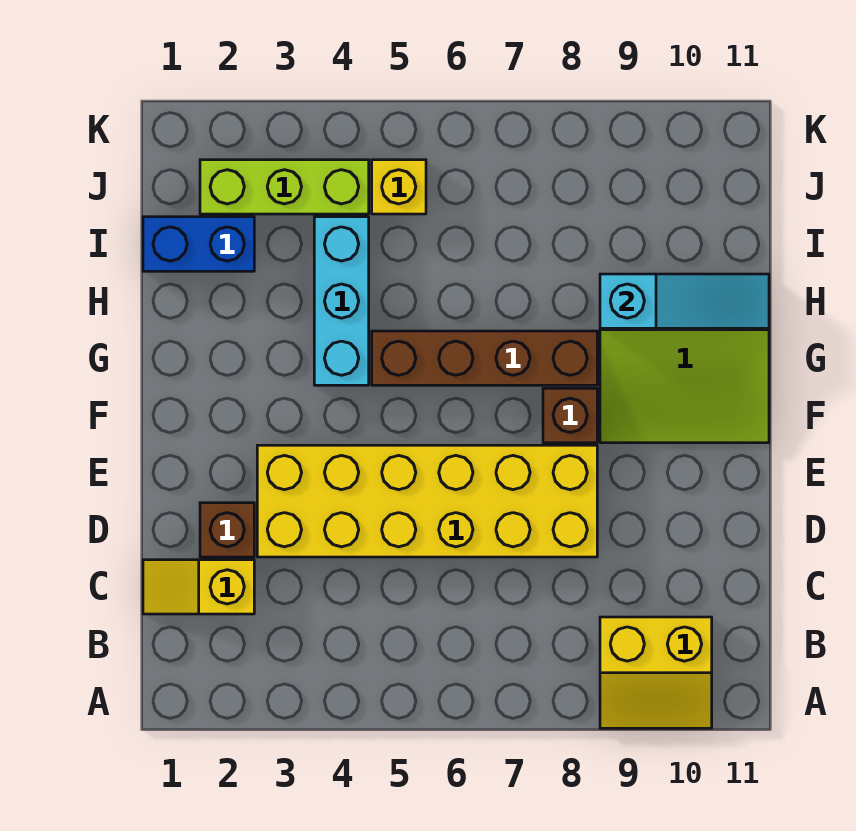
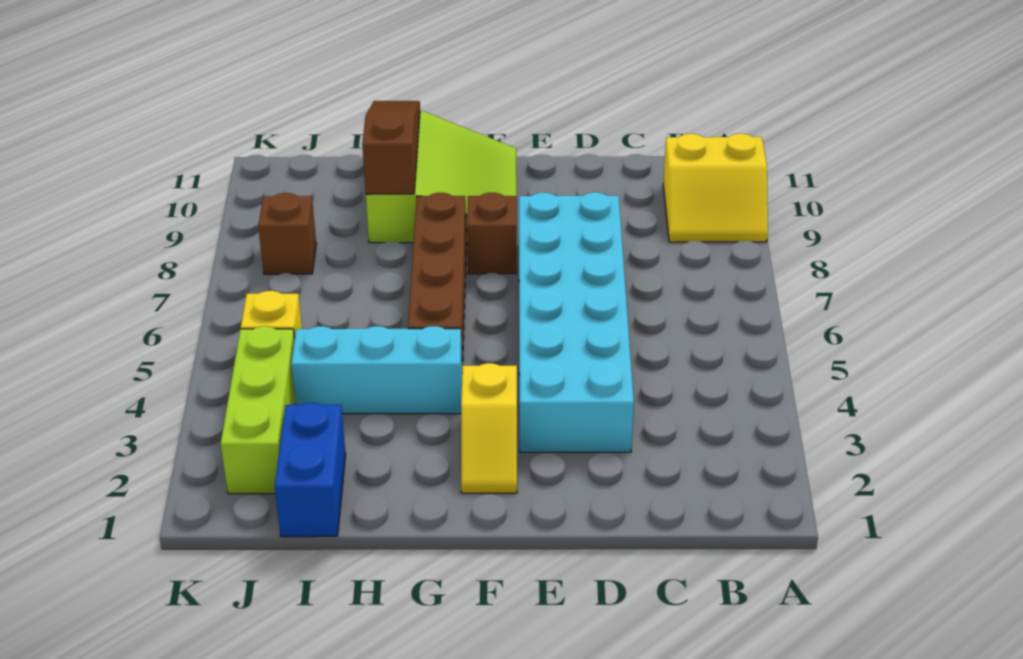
yellow 2x2 slope [600,617,712,728] -> yellow 2x2 slope turned to [663,134,768,242]
yellow 1x2 slope [143,560,254,614] -> yellow 1x2 slope moved to [461,363,517,493]
brown 1x1 brick [200,503,254,557] -> brown 1x1 brick moved to [258,193,316,274]
yellow 2x6 brick [257,445,597,557] -> cyan 2x6 brick [519,192,634,452]
cyan 1x3 slope [600,274,769,328] -> brown 1x3 slope [362,101,420,194]

